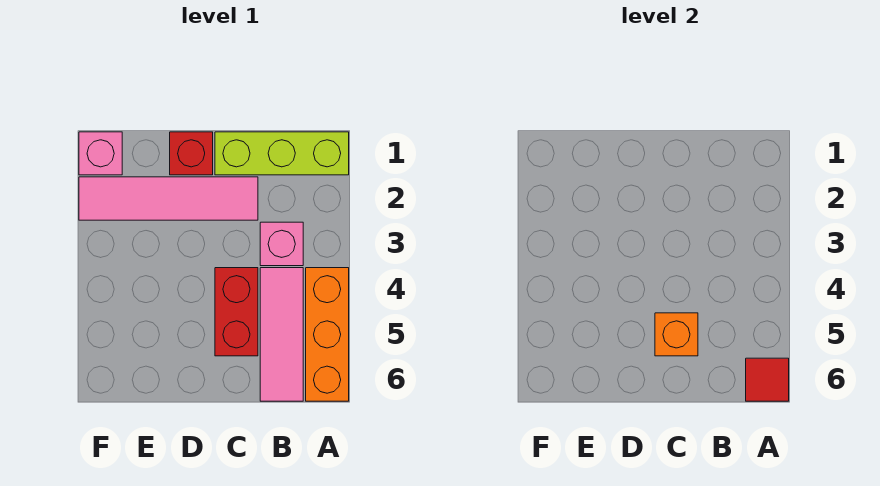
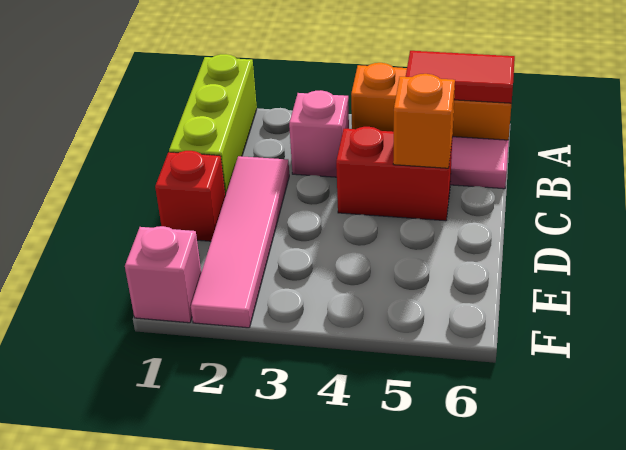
red 1x1 tile [746,358,789,401] -> red 1x2 tile [406,51,515,103]

